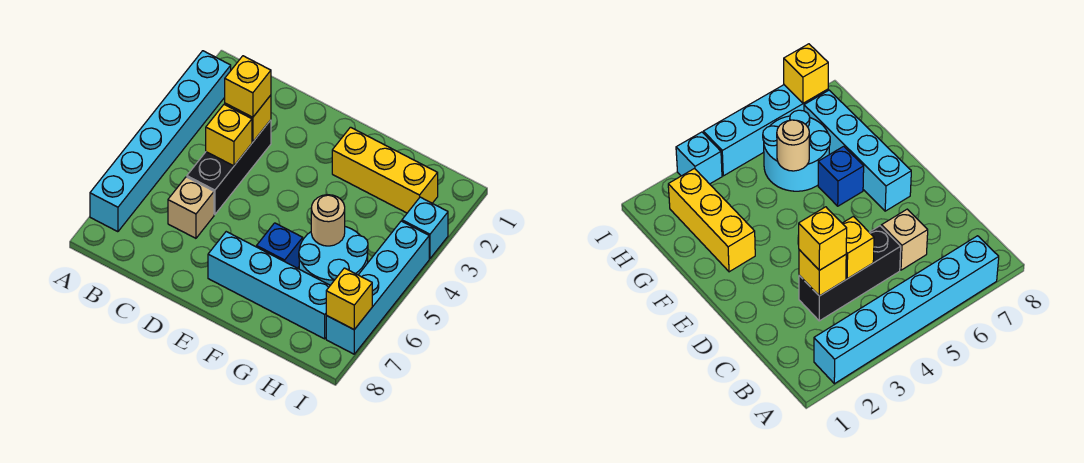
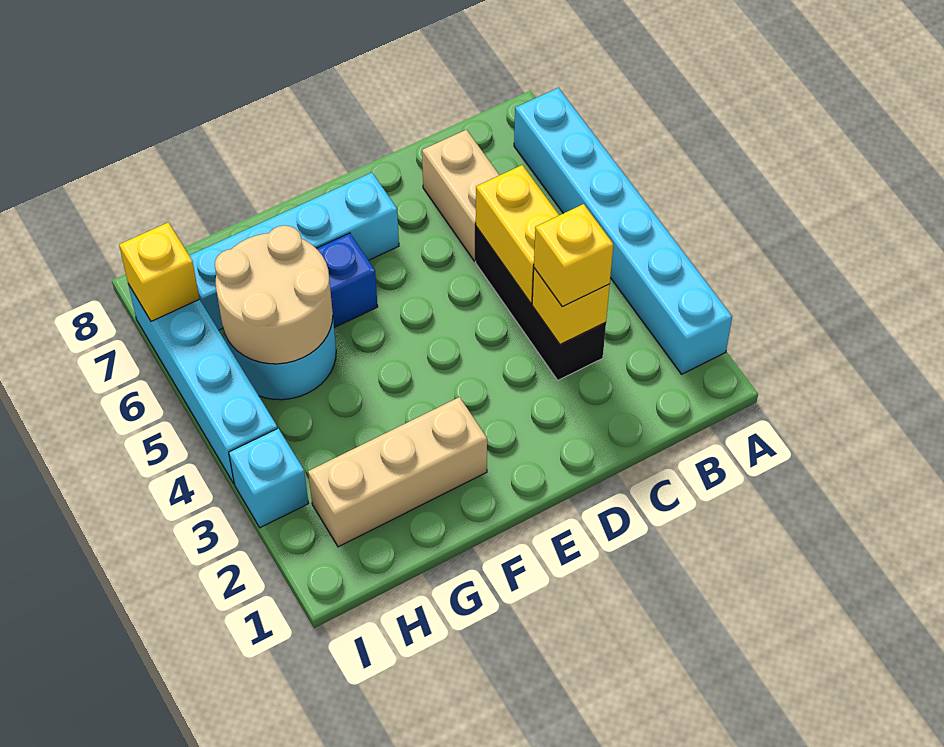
yellow 1x1 brick [206,104,252,166] -> yellow 1x2 brick [476,165,559,303]
tan 1x1 brick [168,177,214,238] -> tan 1x2 brick [422,130,499,261]
yellow 1x3 brick [332,127,438,213] -> tan 1x3 brick [308,397,487,547]
tan 1x1 round brick [311,195,345,246] -> tan 2x2 round brick [215,225,333,364]

